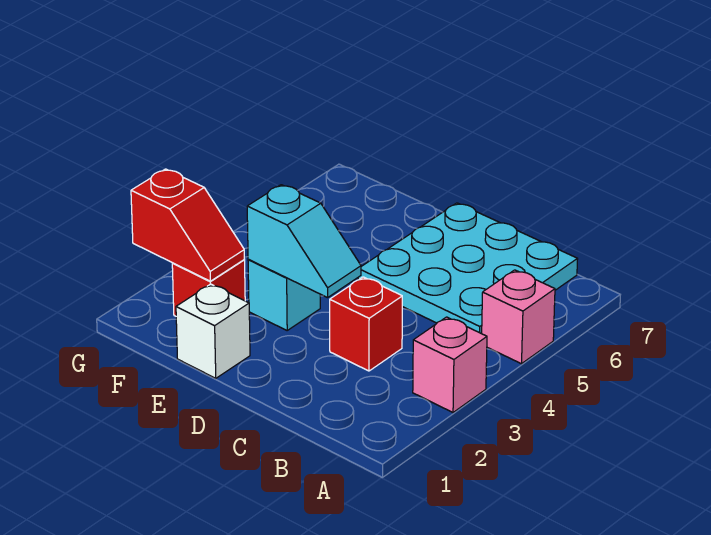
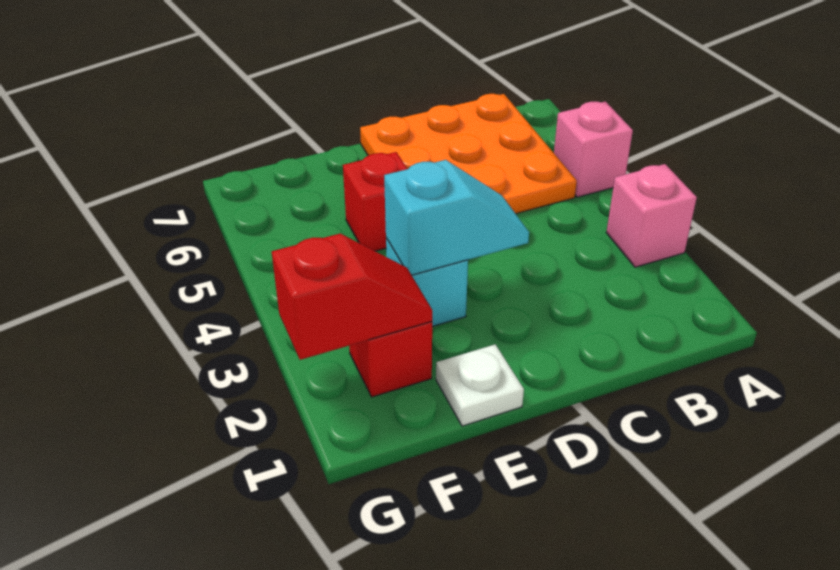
cyan 3x3 plate [358,203,578,334] -> orange 3x3 plate [360,94,577,214]
red 1x1 brick [330,277,402,371] -> red 1x1 brick moved to [343,152,407,251]
white 1x1 brick [176,284,250,378] -> white 1x1 plate [436,344,524,426]

